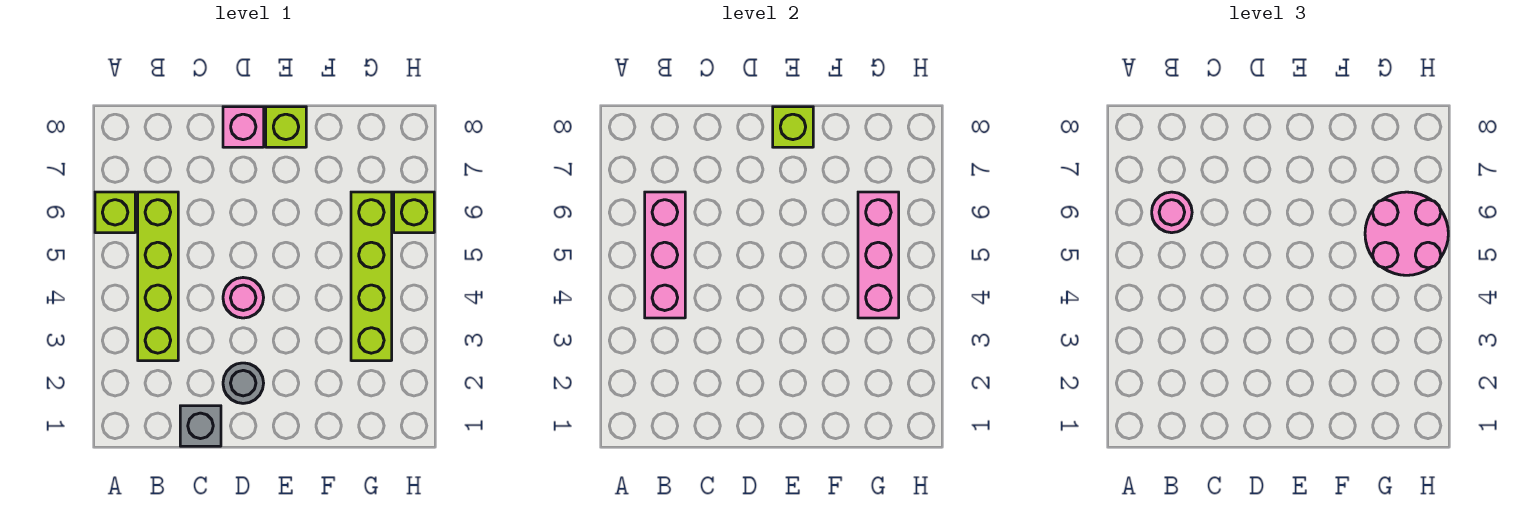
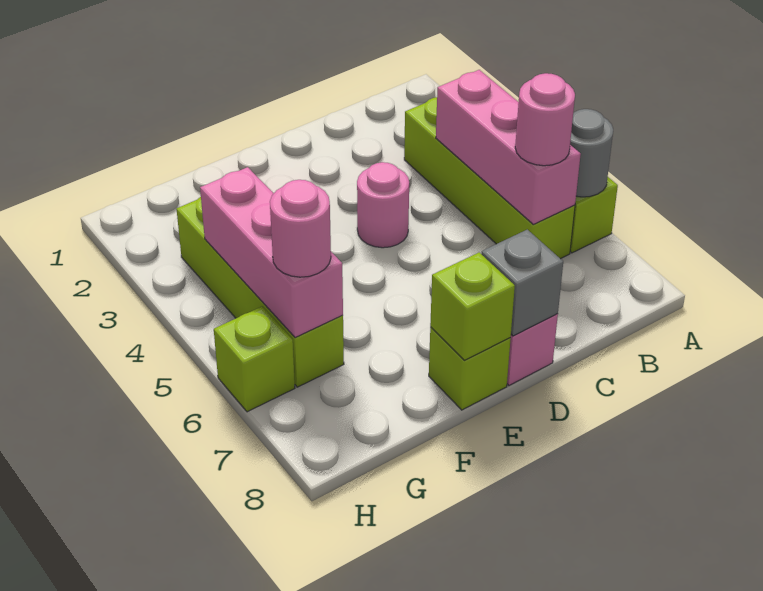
grey 1x1 brick [180,406,221,446] -> grey 1x1 brick moved to [481,229,563,336]
grey 1x1 round brick [223,363,264,403] -> grey 1x1 round brick moved to [570,109,613,197]
pink 2x2 round brick [1365,192,1448,275] -> pink 1x1 round brick [270,180,331,277]

